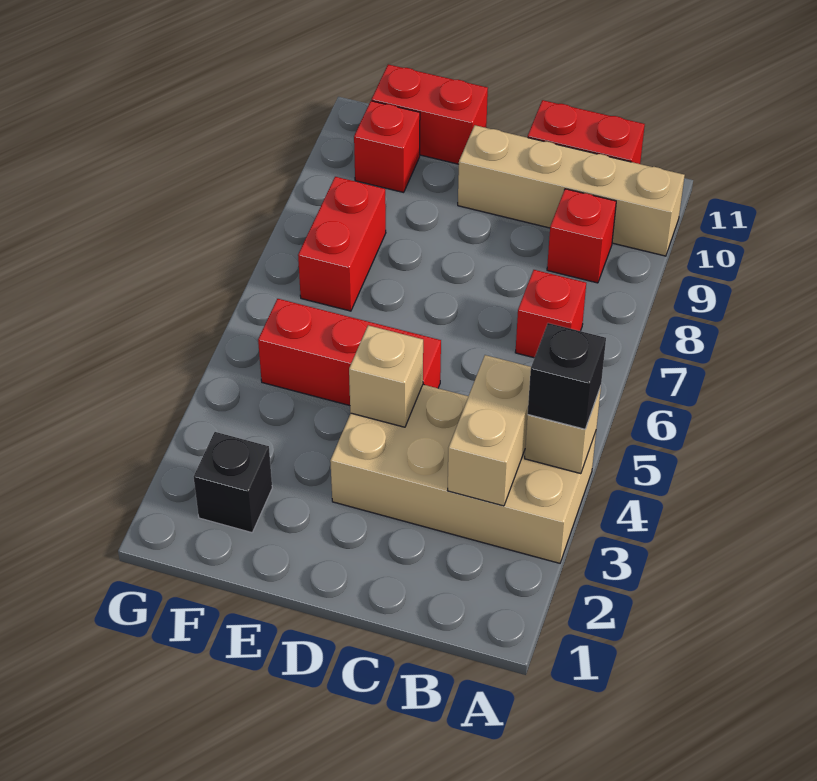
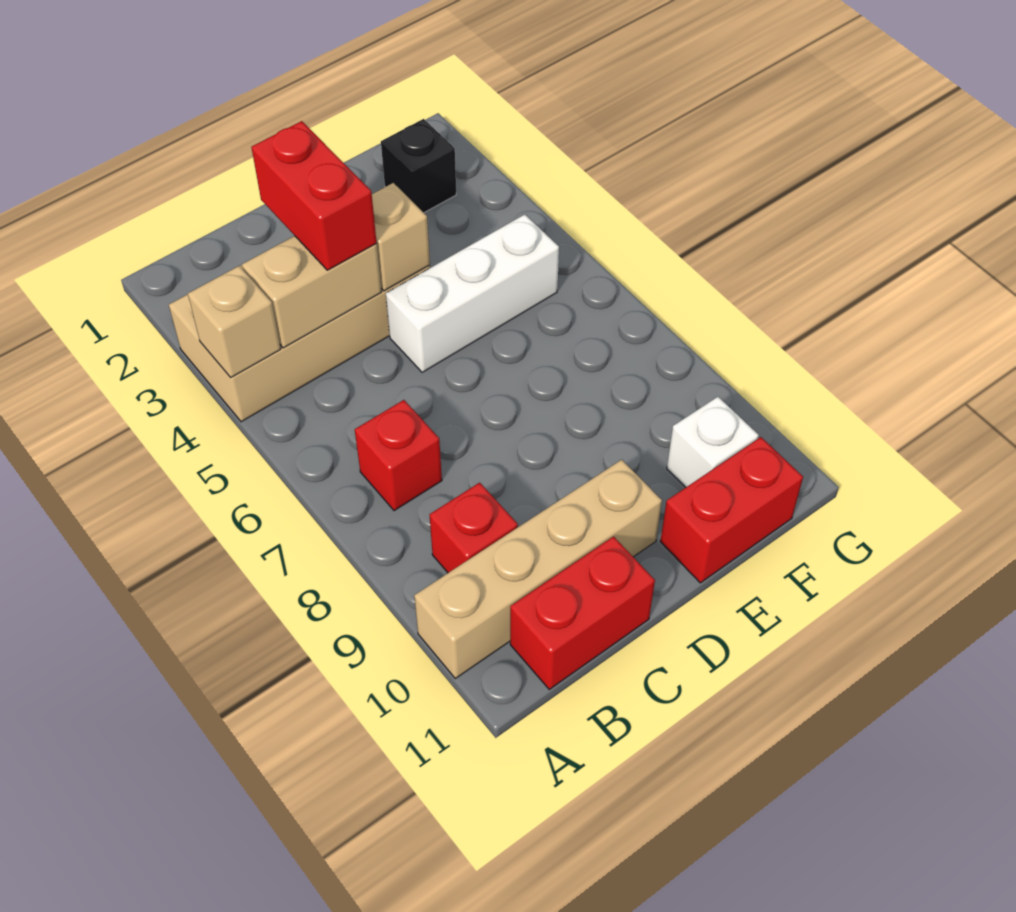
black 1x1 brick [528,323,606,429] -> none
tan 1x2 brick [448,355,531,506] -> tan 1x2 brick turned to [242,236,381,348]
red 1x3 brick [258,299,441,406] -> white 1x3 brick [386,214,559,372]
red 1x2 brick [298,177,386,311] -> red 1x2 brick moved to [251,121,377,270]
red 1x1 brick [354,101,420,192] -> white 1x1 brick [667,397,759,487]

